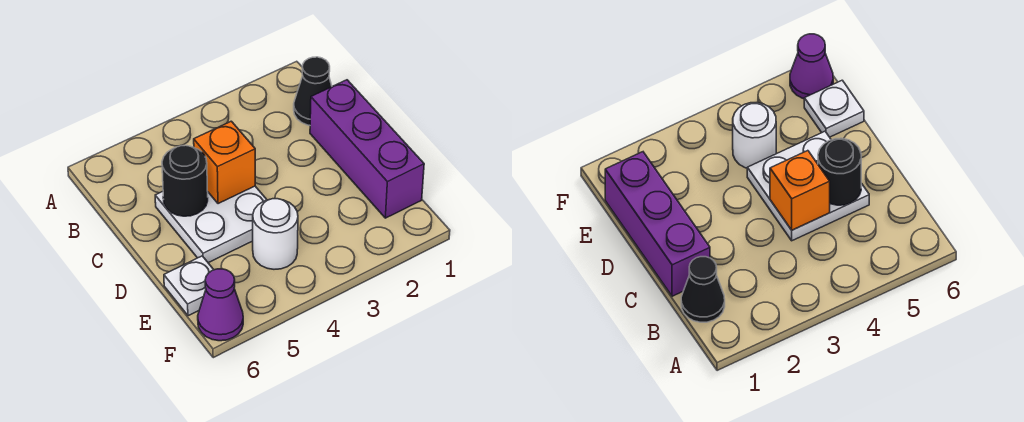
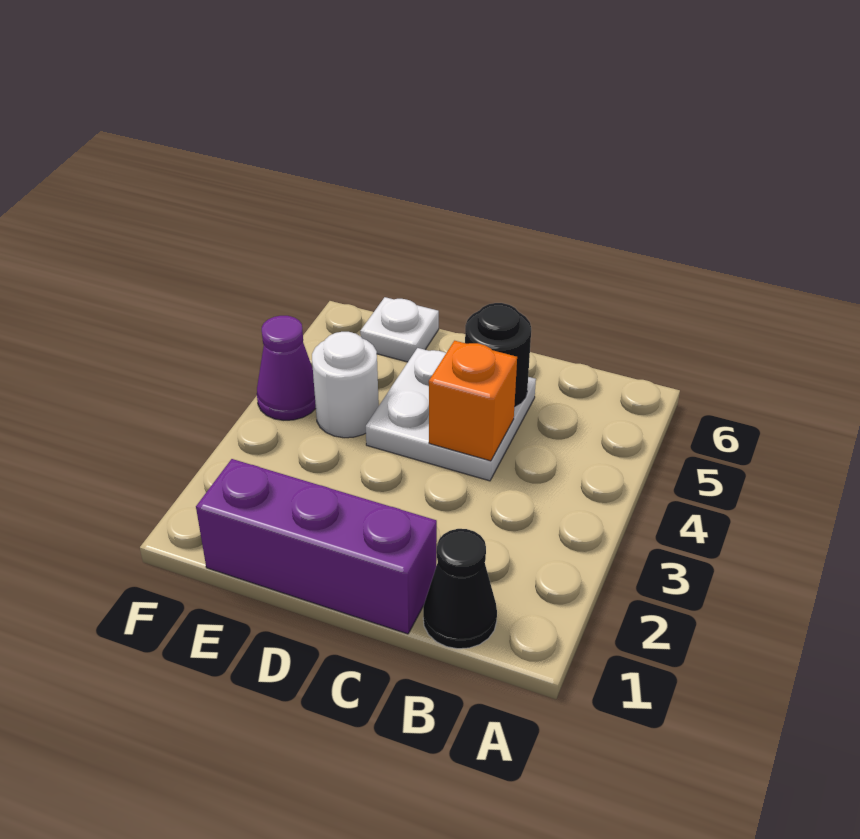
purple 1x1 cone [198,269,243,341] -> purple 1x1 cone moved to [257,316,316,420]

